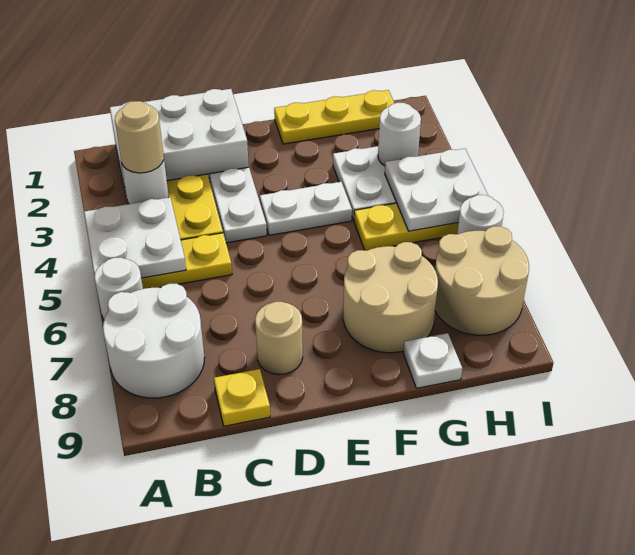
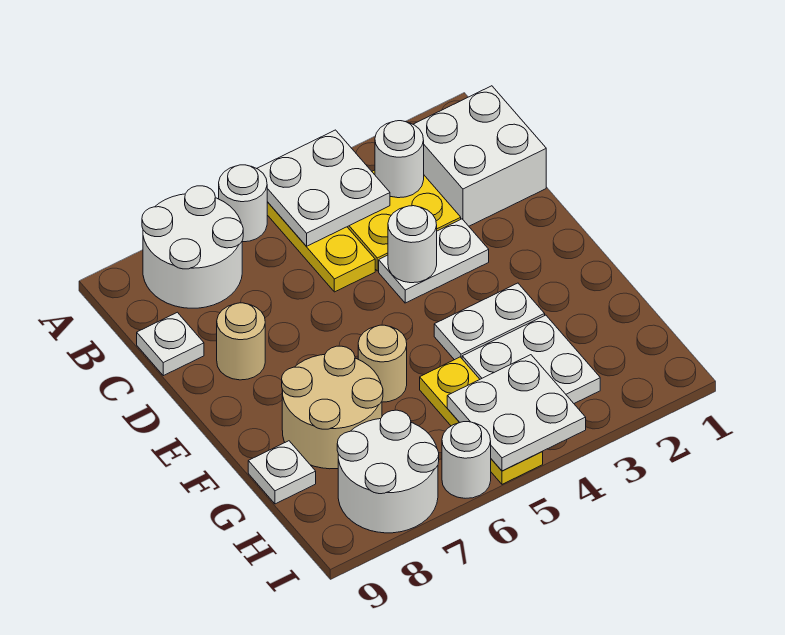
white 2x3 brick [110,89,249,194] -> white 2x2 brick [413,86,546,226]
tan 1x1 round brick [115,101,164,173] -> tan 1x1 round brick moved to [358,325,407,402]
yellow 1x1 plate [214,369,270,426] -> white 1x1 plate [137,312,204,376]
white 1x2 plate [260,182,352,235] -> white 1x2 plate turned to [434,283,545,360]
yellow 1x3 plate [274,90,394,144] -> none
white 1x1 round brick [378,103,421,166] -> white 1x1 round brick moved to [388,206,437,283]
tan 2x2 round brick [435,226,529,335] -> white 2x2 round brick [337,410,439,533]

